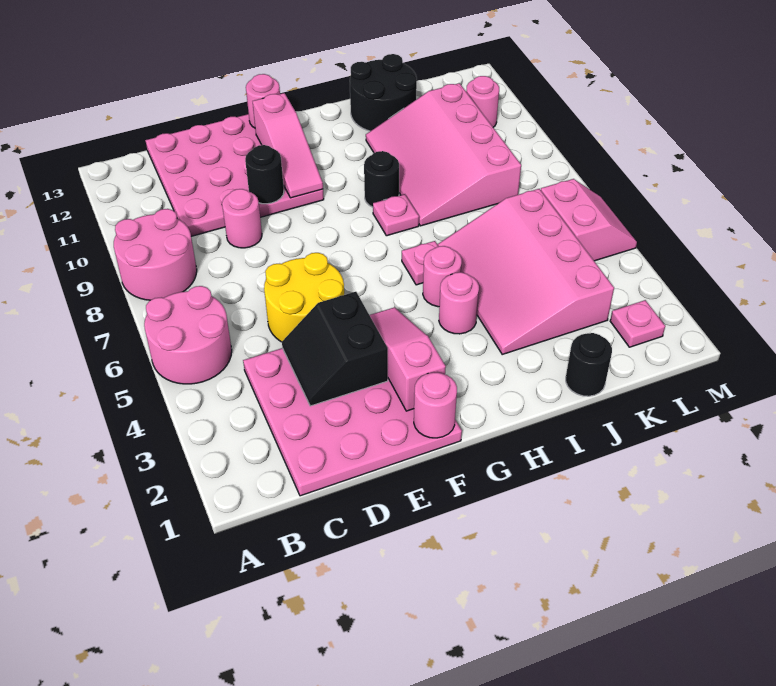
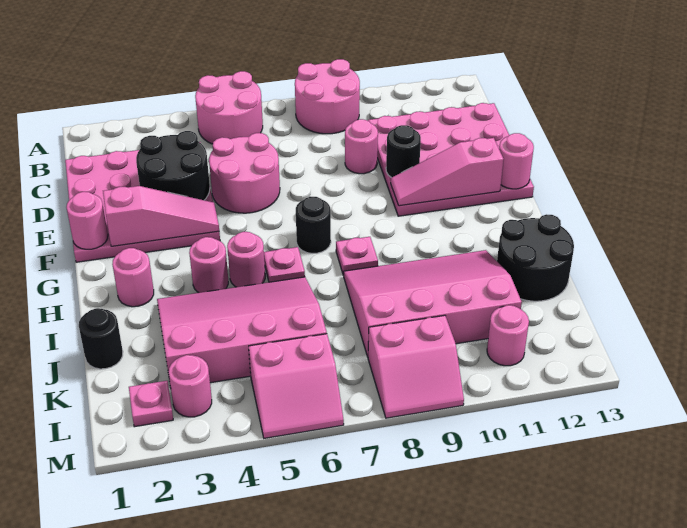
black 2x2 slope [282,292,388,406] -> black 2x2 round brick [136,131,210,200]
yellow 2x2 round brick [264,253,344,342] -> pink 2x2 round brick [209,133,280,213]
none -> pink 1x1 round brick [112,248,154,307]
black 1x1 round brick [364,151,399,207] -> black 1x1 round brick moved to [296,197,331,253]
none -> pink 1x1 round brick [169,355,212,417]
none -> pink 2x2 slope [368,315,464,418]

